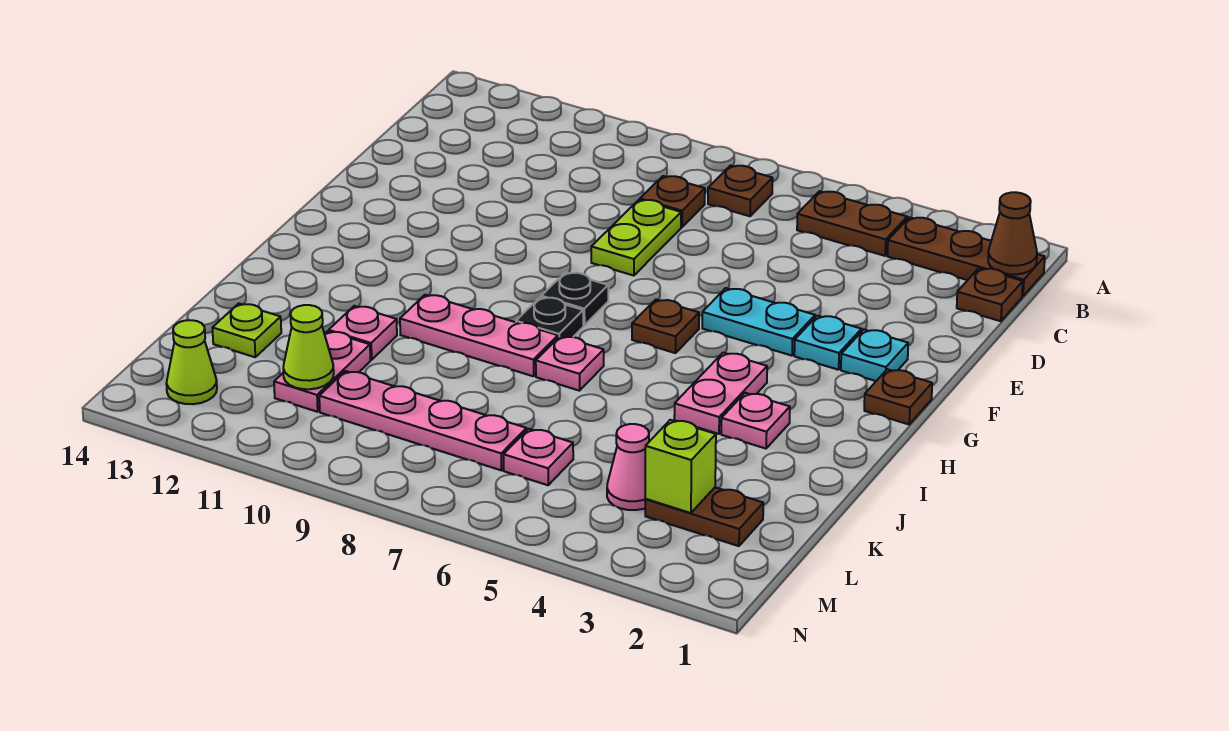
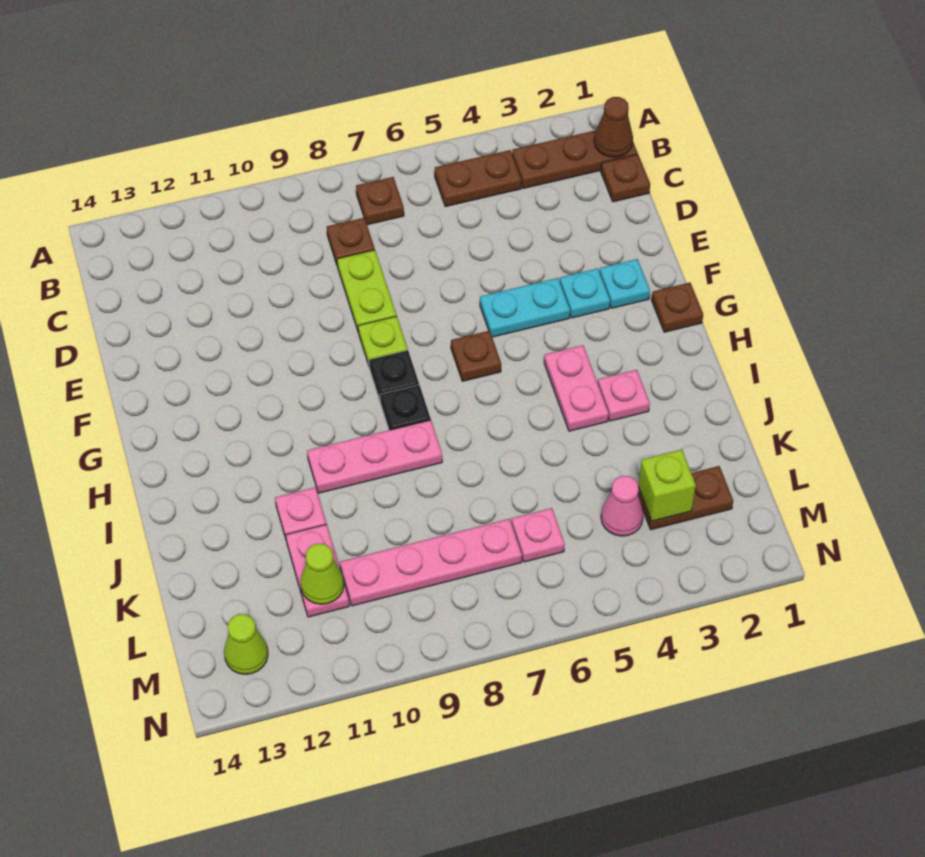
pink 1x1 plate [536,336,604,391] -> none
lime 1x1 plate [213,304,281,357] -> lime 1x1 plate moved to [358,316,408,365]

